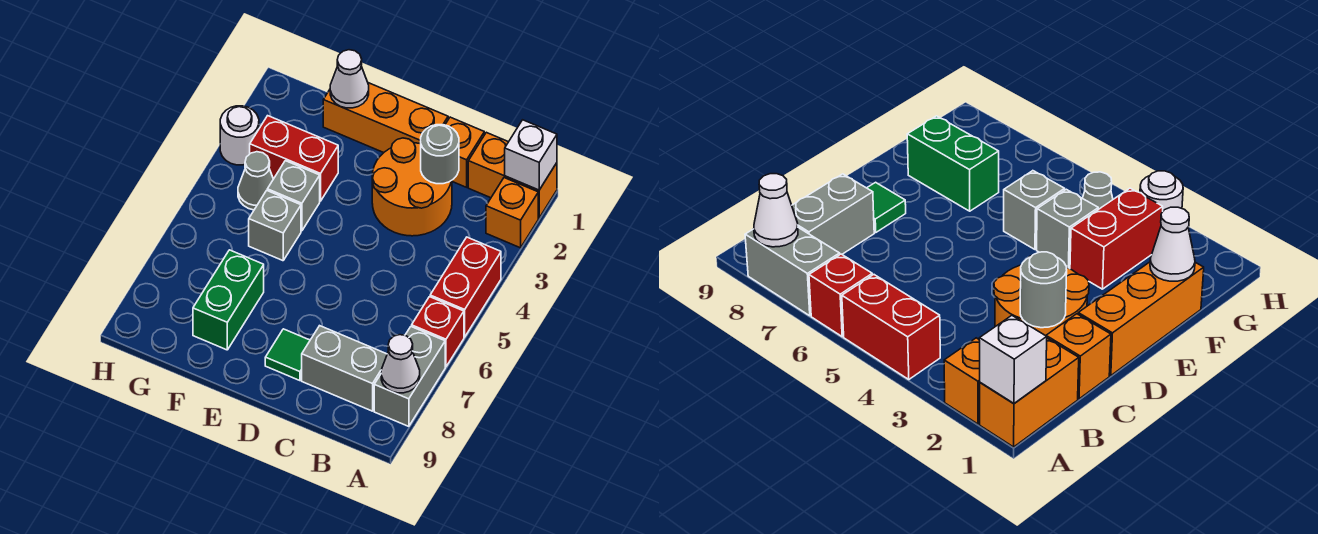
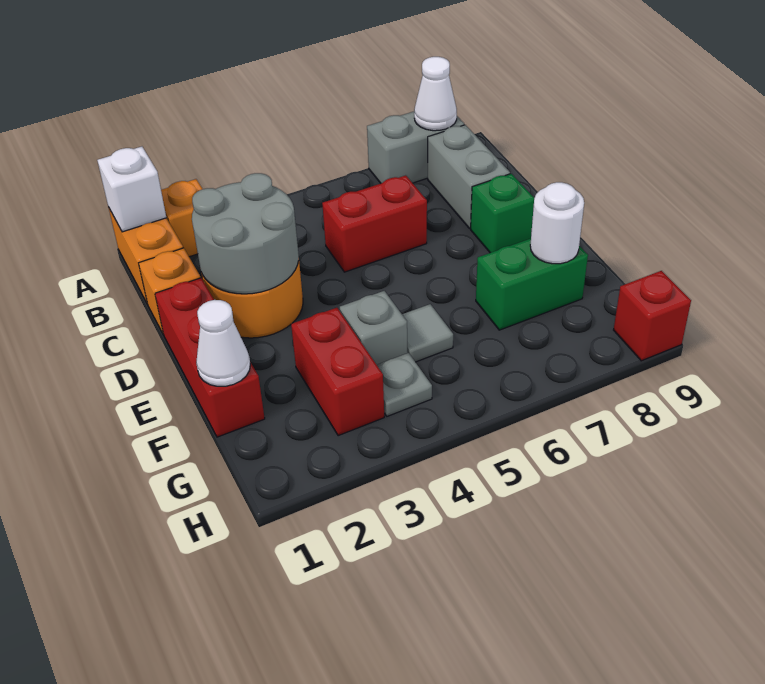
red 1x2 brick [430,237,501,337] -> red 1x2 brick moved to [322,175,427,272]
red 1x1 brick [412,297,464,367] -> red 1x1 brick moved to [614,271,691,361]
grey 1x1 round brick [421,125,459,184] -> grey 2x2 round brick [192,173,299,294]
orange 1x3 brick [323,83,448,153] -> red 1x3 brick [155,278,265,437]
green 1x1 tile [265,329,310,381] -> green 1x1 brick [471,174,534,253]
grey 1x1 brick [249,191,301,261] -> grey 1x1 tile [402,304,453,362]
grey 1x1 cone [238,152,273,210] -> grey 1x1 plate [377,353,432,416]
white 1x1 round brick [220,106,259,165] -> white 1x1 round brick moved to [530,182,584,264]

